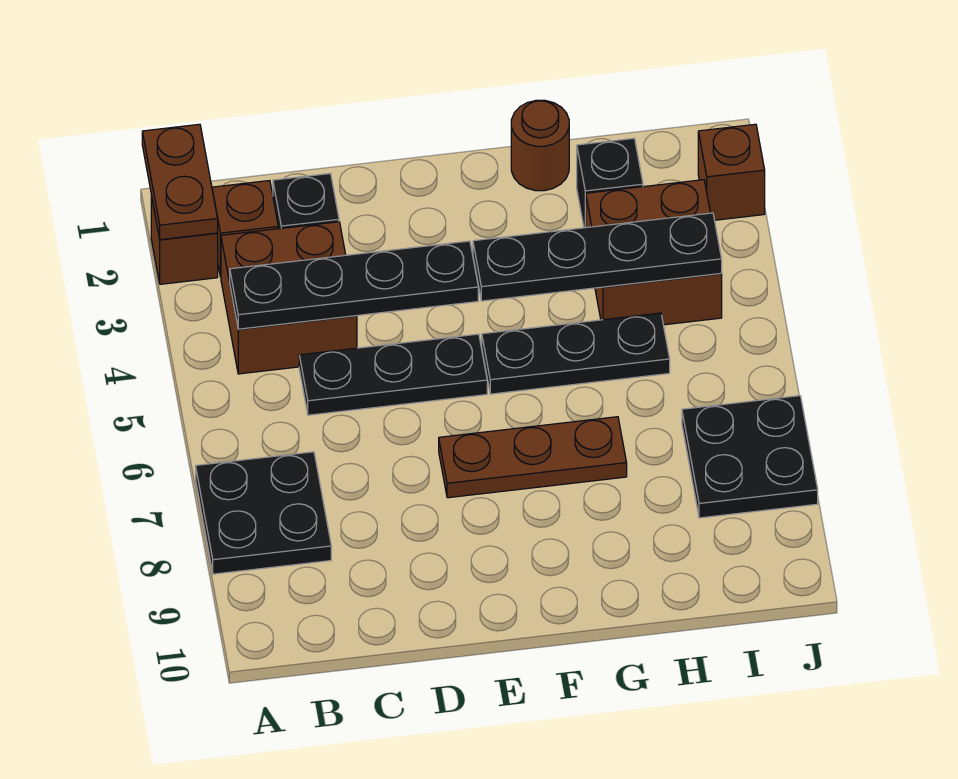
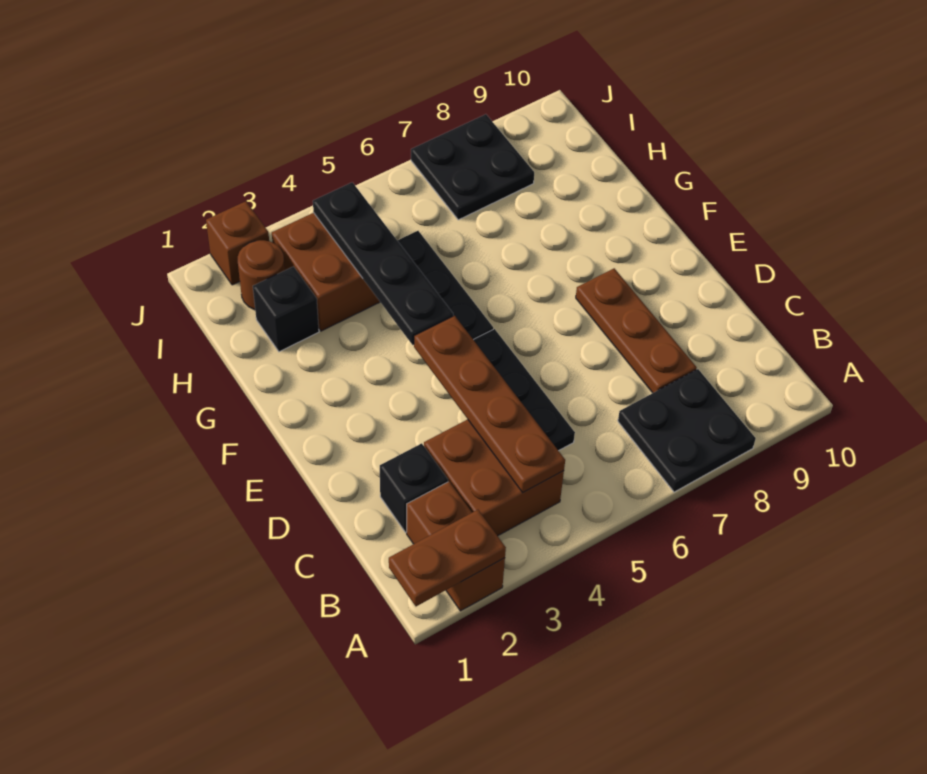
black 1x4 plate [230,241,478,329] -> brown 1x4 plate [414,316,565,492]
brown 1x3 plate [439,417,627,498] -> brown 1x3 plate moved to [576,268,697,393]
brown 1x1 round brick [511,100,569,191] -> brown 1x1 round brick moved to [238,240,285,310]

